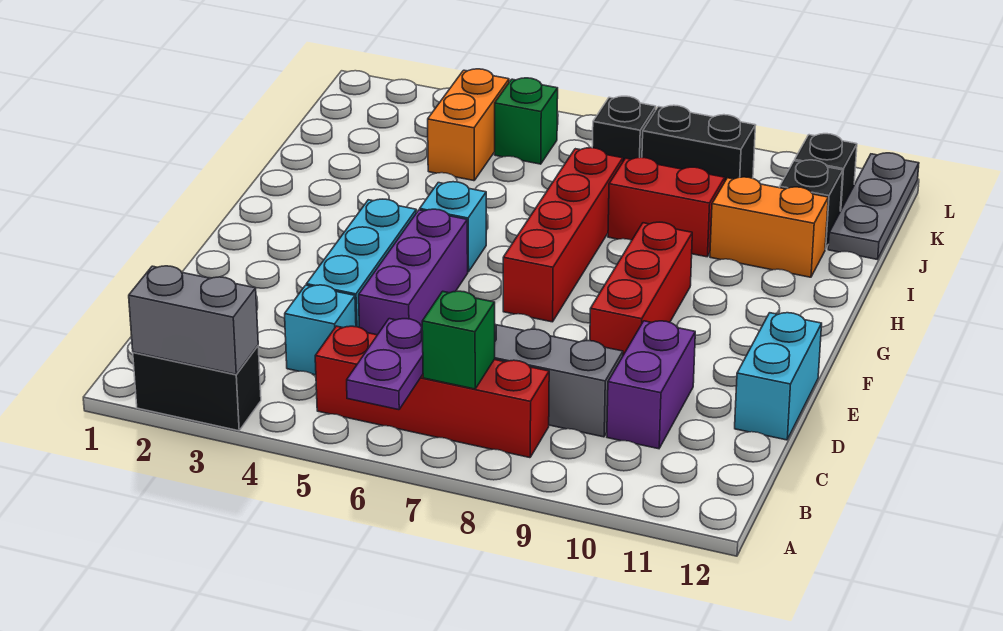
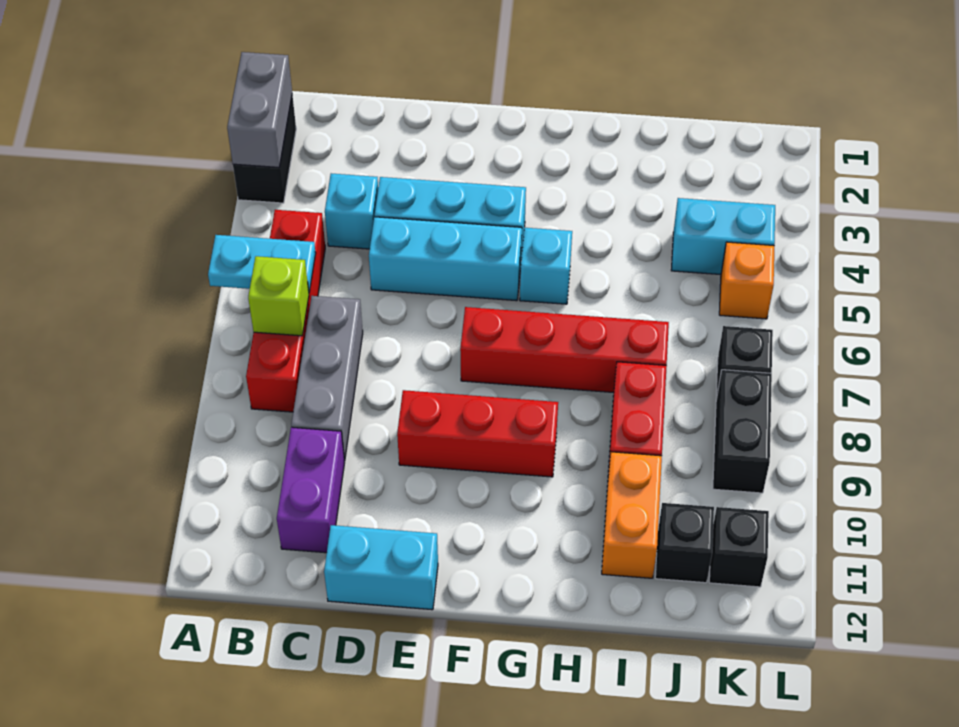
purple 1x2 plate [347,319,423,410] -> cyan 1x2 plate [208,235,316,292]
green 1x1 brick [422,291,495,389] -> lime 1x1 brick [248,256,309,336]
purple 1x2 brick [607,321,695,449] -> purple 1x2 brick turned to [277,427,344,553]
purple 1x3 brick [359,209,468,335] -> cyan 1x3 brick [369,217,522,301]
orange 1x2 brick [428,69,509,181] -> cyan 1x2 brick [671,198,775,275]
grey 1x3 plate [828,153,919,260] -> none
green 1x1 brick [495,78,558,164] -> orange 1x1 brick [719,242,774,319]

